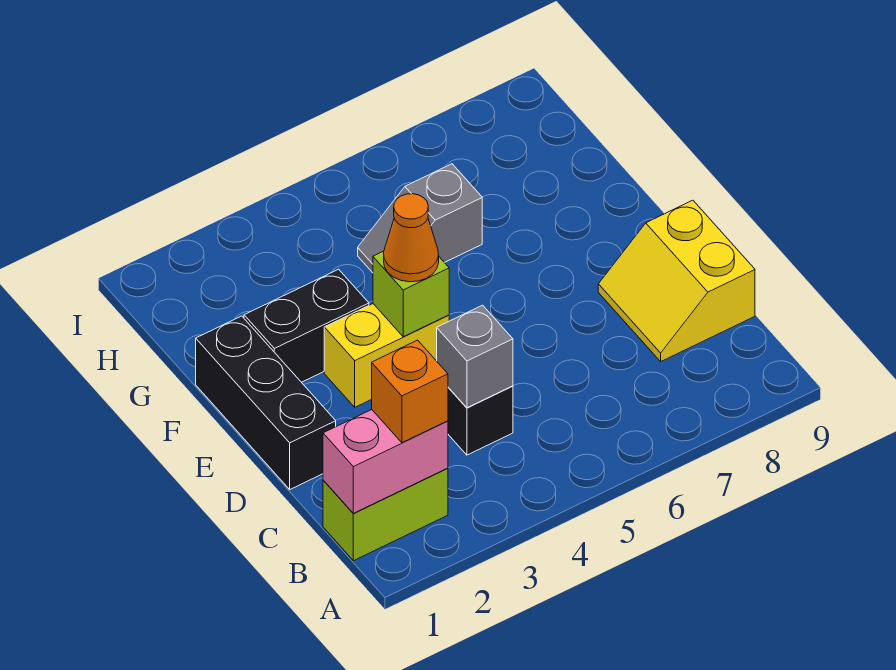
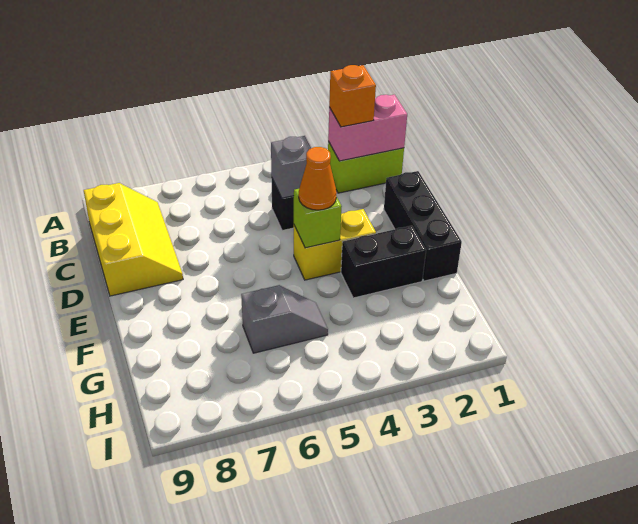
yellow 2x2 slope [598,200,755,361] -> yellow 2x3 slope [84,183,183,296]

